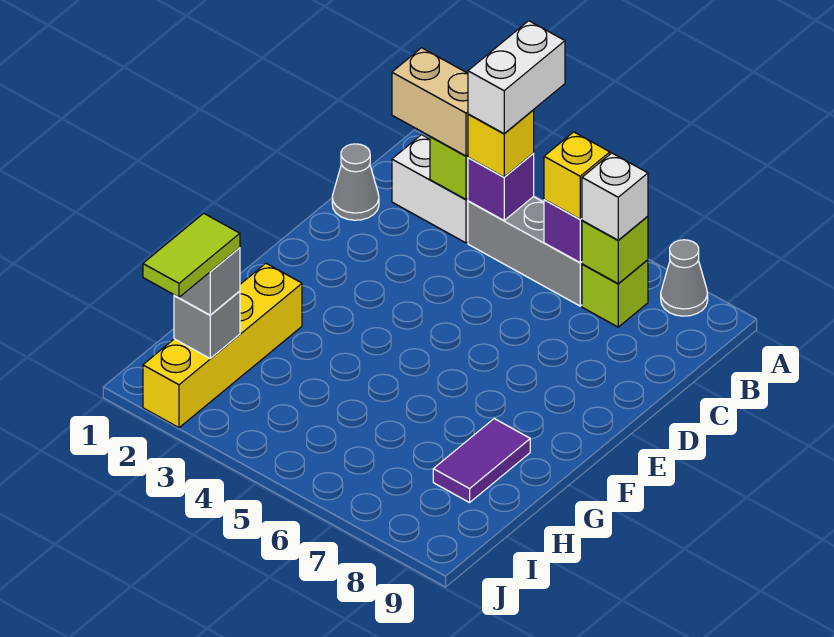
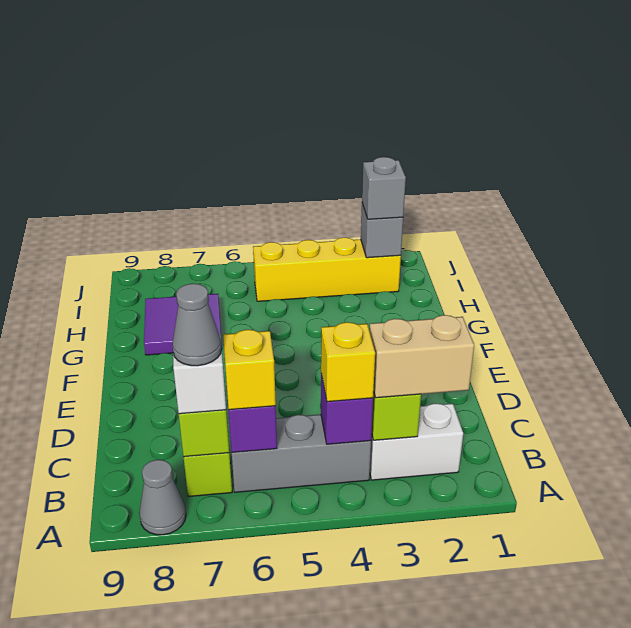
white 1x2 brick [468,21,565,134] -> none
grey 1x1 cone [332,144,379,220] -> grey 1x1 cone moved to [172,284,222,366]
yellow 1x4 brick [143,264,302,428] -> yellow 1x4 brick turned to [253,238,401,301]
purple 1x2 tile [433,419,530,503] -> purple 2x2 tile [144,294,222,355]
lime 1x2 tile [143,213,240,297] -> none

